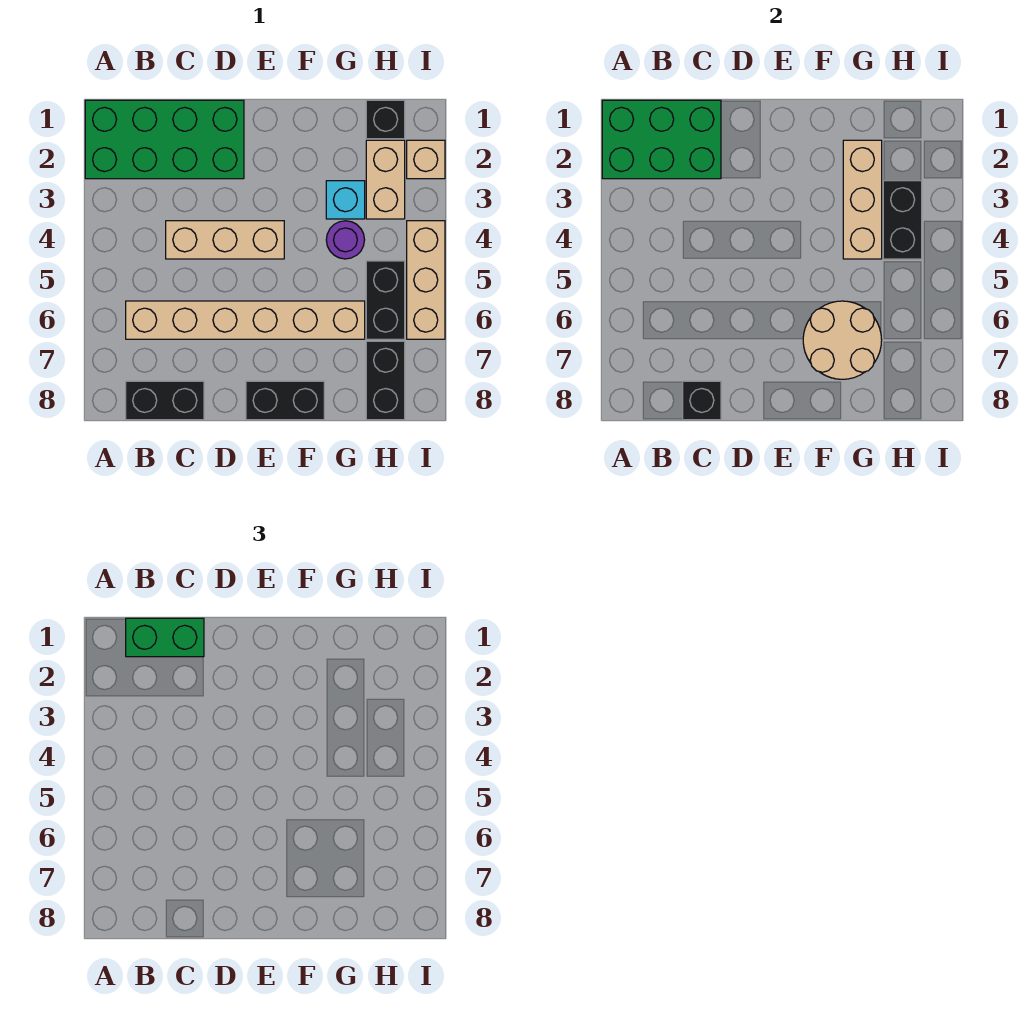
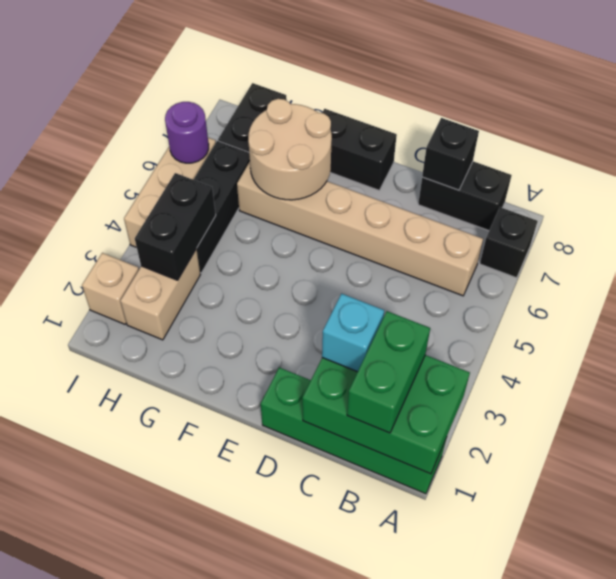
green 2x4 brick [85,100,244,179] -> green 1x4 brick [261,368,446,494]
green 1x2 brick [126,618,204,657] -> green 1x2 brick turned to [347,311,430,433]
tan 1x3 brick [166,221,284,259] -> none
tan 1x3 brick [843,140,882,259] -> none
cyan 1x1 brick [326,181,365,219] -> cyan 1x1 brick moved to [322,294,384,372]
purple 1x1 round brick [326,221,365,259] -> purple 1x1 round brick moved to [165,102,209,163]
black 1x1 brick [366,100,405,139] -> black 1x1 brick moved to [480,207,538,278]
black 1x2 brick [366,261,405,339] -> black 1x3 brick [194,141,250,273]

